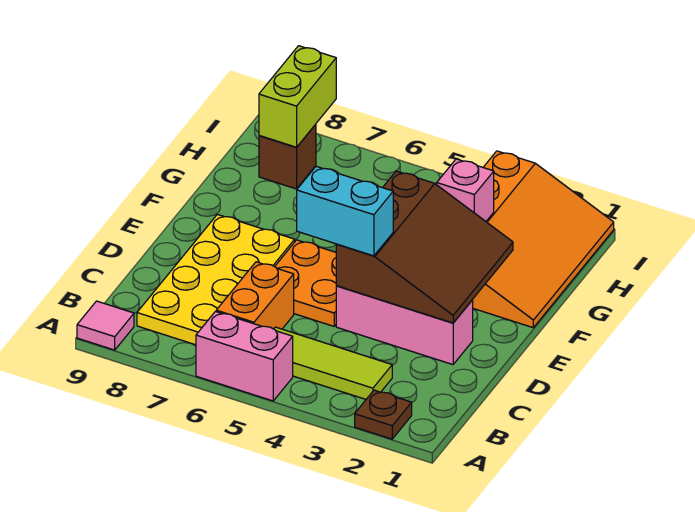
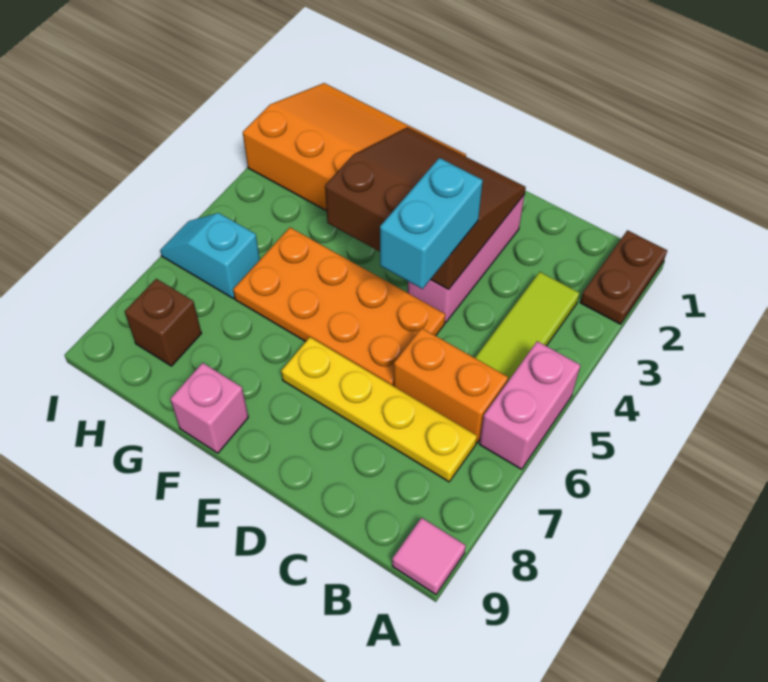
brown 1x1 plate [355,390,412,439] -> brown 1x2 plate [580,230,667,324]
yellow 2x4 plate [137,214,295,345] -> yellow 1x4 plate [281,337,477,482]
orange 2x2 plate [275,240,336,326] -> orange 2x4 plate [233,228,445,386]
pink 1x1 brick [437,159,494,221] -> pink 1x1 brick moved to [170,363,248,453]
none -> cyan 1x2 slope [160,213,260,298]
lime 1x2 brick [259,46,336,147] -> none

